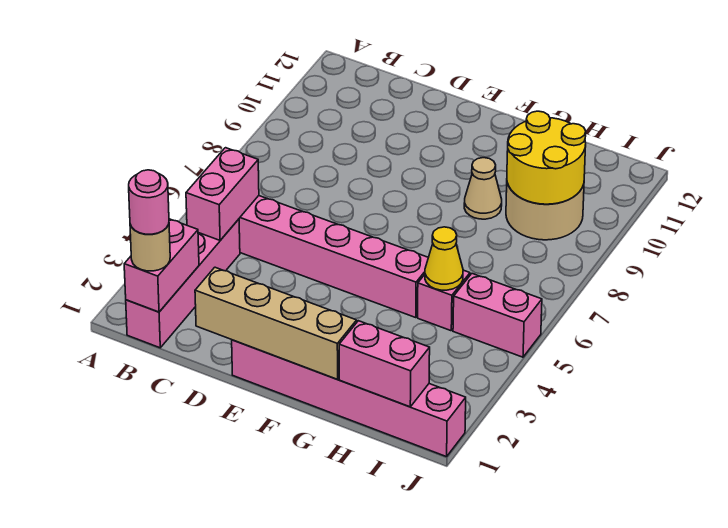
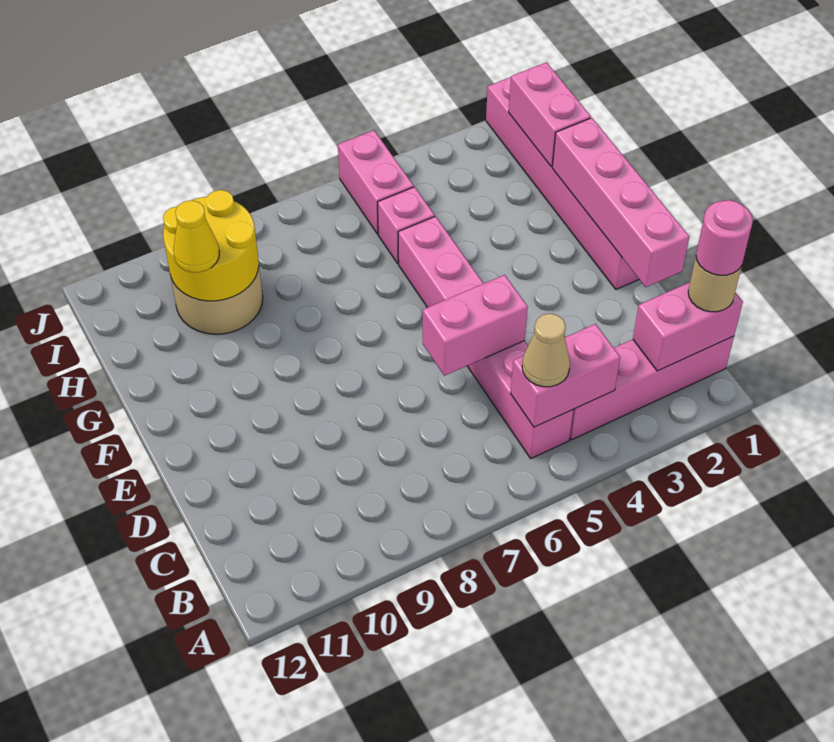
tan 1x4 brick [195,267,357,379] -> pink 1x4 brick [552,118,689,287]
none -> pink 1x2 brick [423,275,528,376]
tan 1x1 cone [464,158,502,219] -> tan 1x1 cone moved to [522,314,570,387]
yellow 1x1 cone [425,227,463,290] -> yellow 1x1 cone moved to [173,200,219,272]

